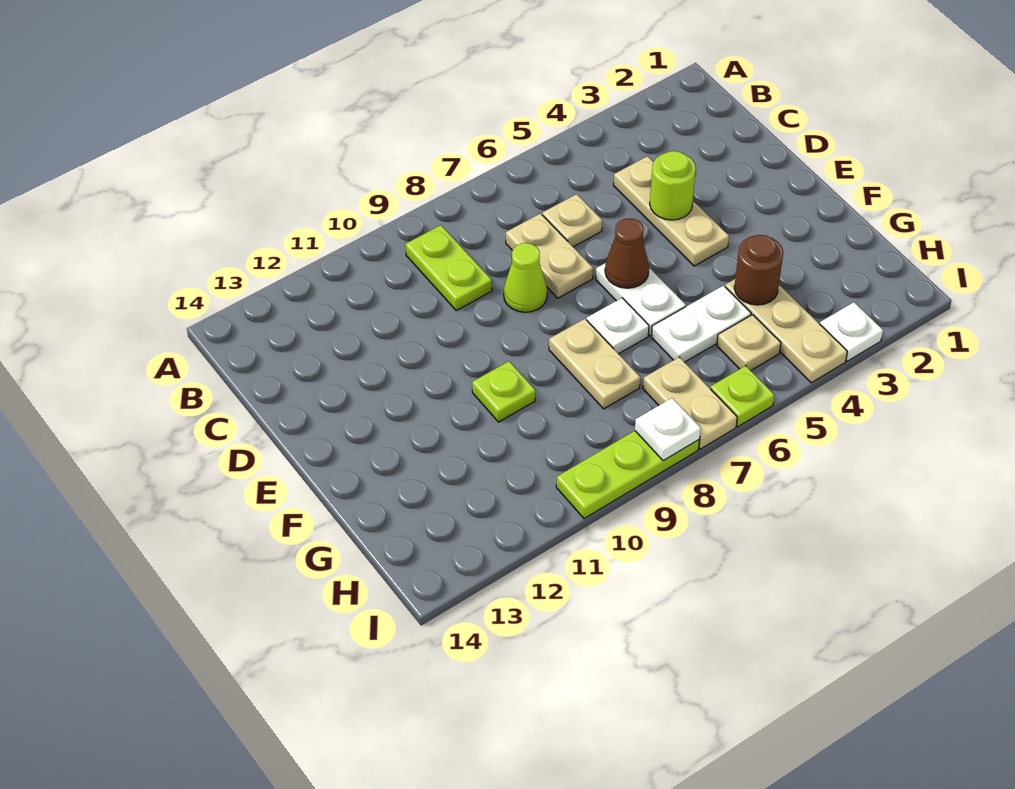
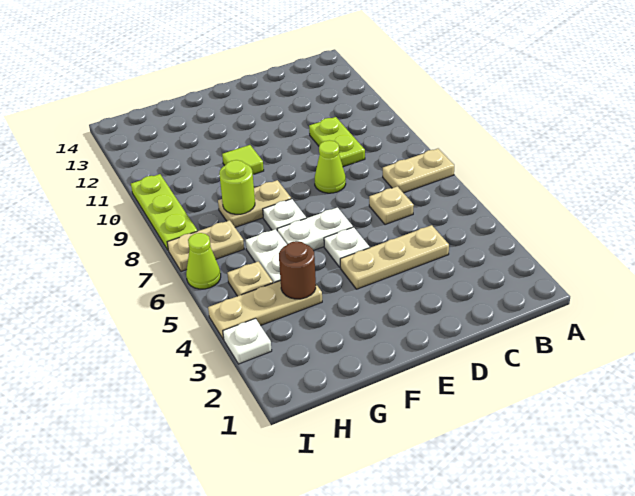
lime 1x2 plate [405,225,492,310] -> lime 1x2 plate turned to [309,117,365,167]
tan 1x2 plate [506,214,593,298] -> tan 1x2 plate moved to [383,149,454,193]
lime 1x1 round brick [650,151,696,220] -> lime 1x1 round brick moved to [219,160,255,214]
brown 1x1 cone [605,218,649,288] -> none
lime 1x1 plate [472,361,536,422] -> lime 1x1 tile [222,145,264,175]
lime 1x1 plate [710,366,774,427] -> lime 1x1 cone [186,233,221,289]
white 1x1 plate [635,398,701,461] -> white 1x1 plate moved to [324,227,370,267]

